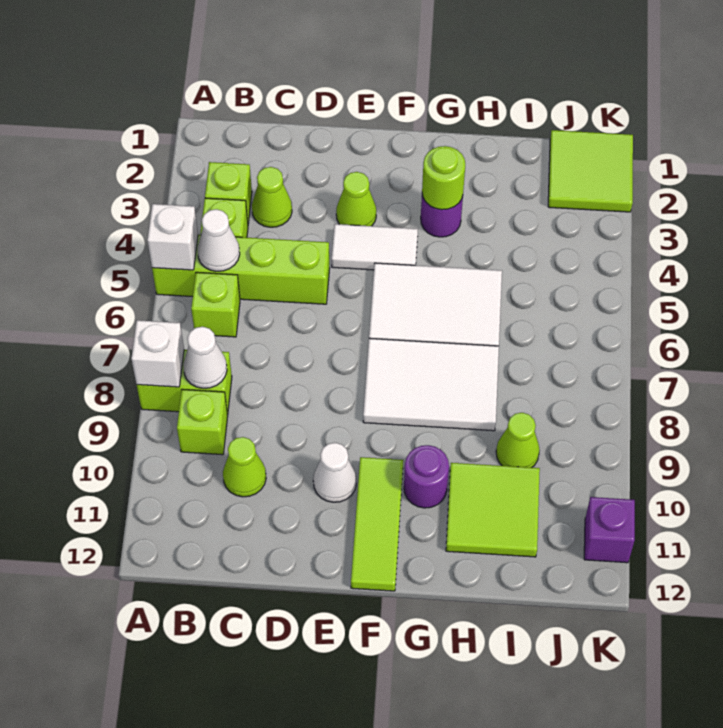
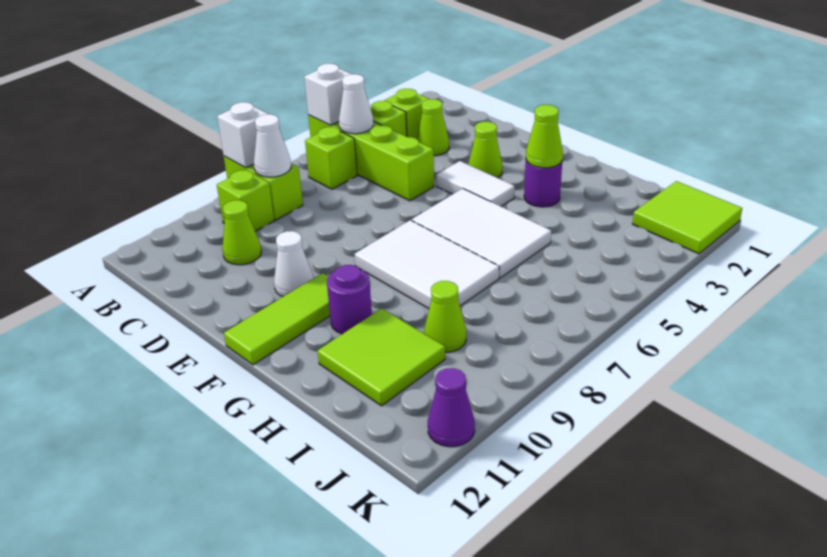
lime 1x1 round brick [422,146,465,210] -> lime 1x1 cone [526,105,563,168]
purple 1x1 brick [584,497,635,563] -> purple 1x1 cone [428,368,475,447]

